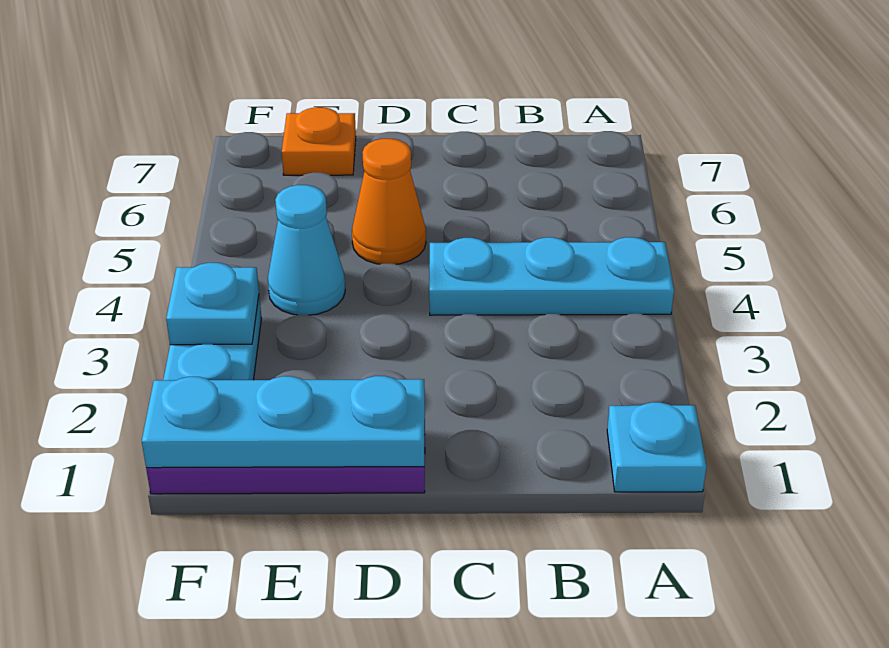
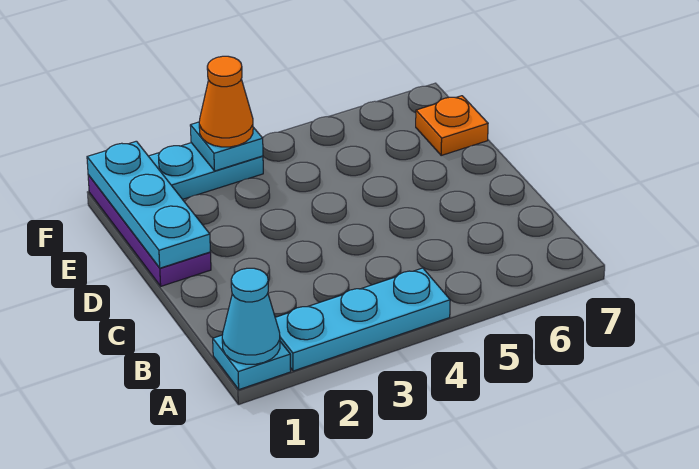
cyan 1x3 plate [429,237,674,315] -> cyan 1x3 plate turned to [275,268,450,371]
orange 1x1 cone [352,139,426,264] -> orange 1x1 cone moved to [199,56,253,147]
cyan 1x1 cone [268,185,345,315] -> cyan 1x1 cone moved to [222,268,280,364]

